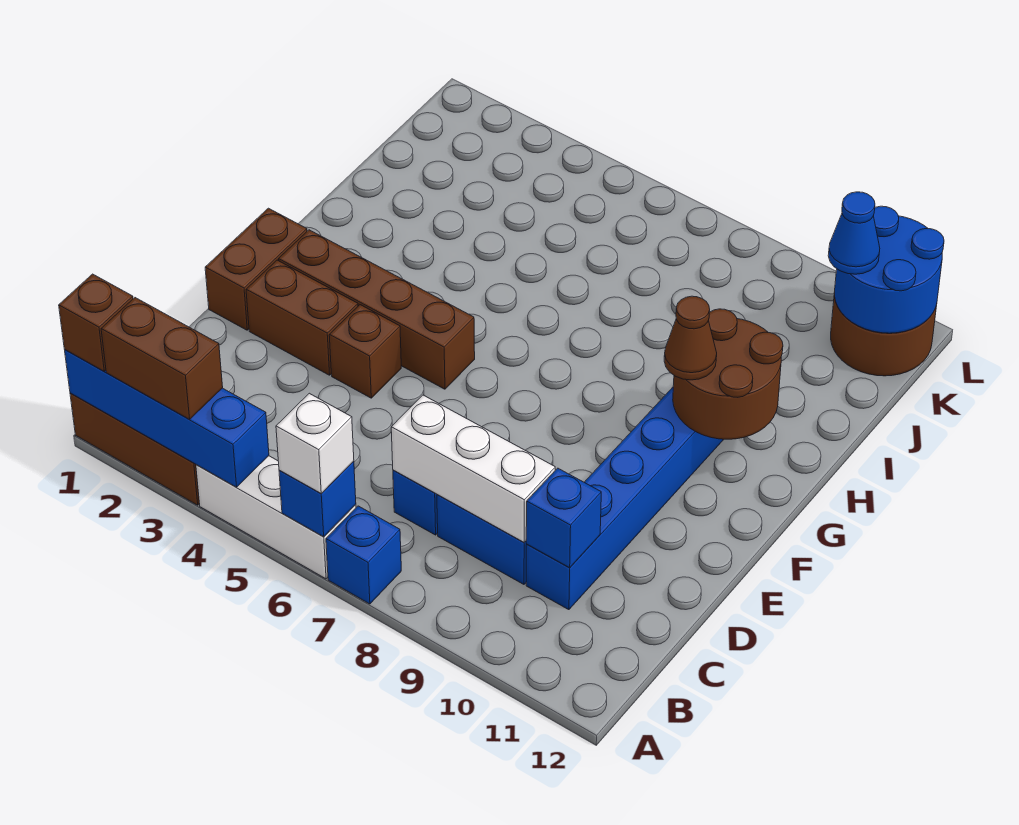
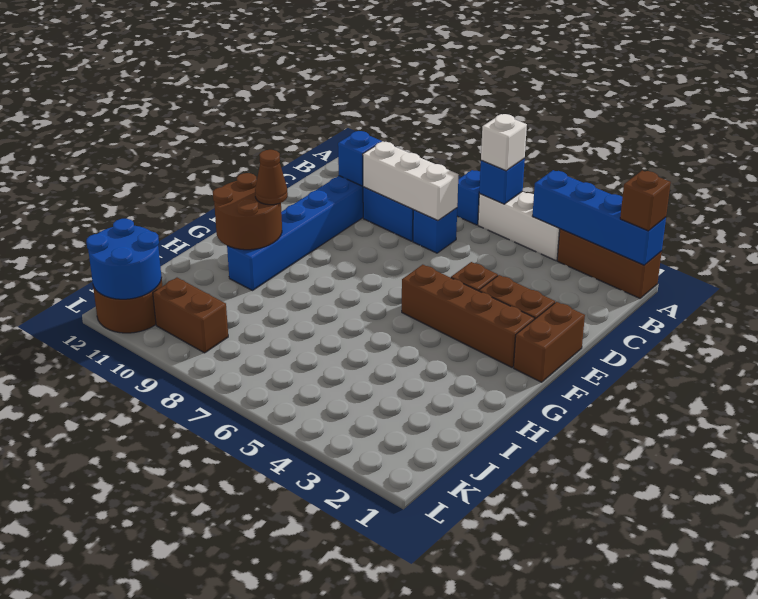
brown 1x2 brick [101,298,223,419] -> brown 1x2 brick moved to [153,278,228,353]
blue 1x1 cone [828,192,880,274] -> none

